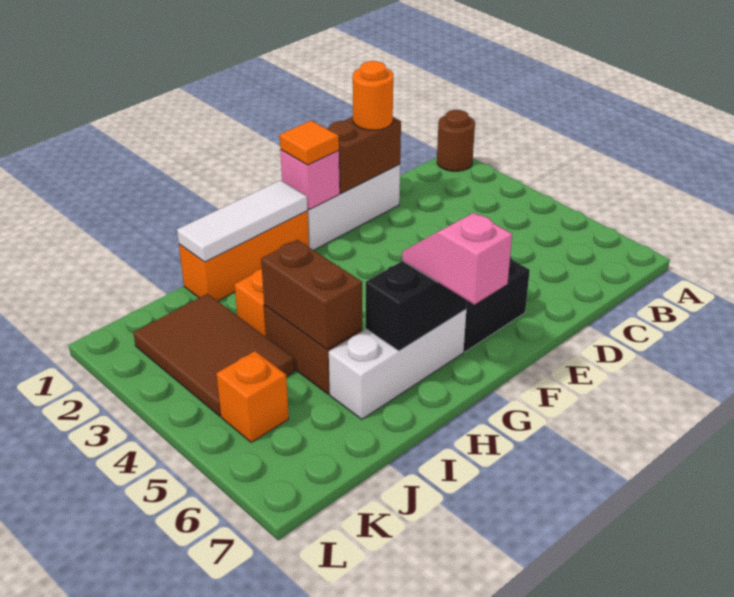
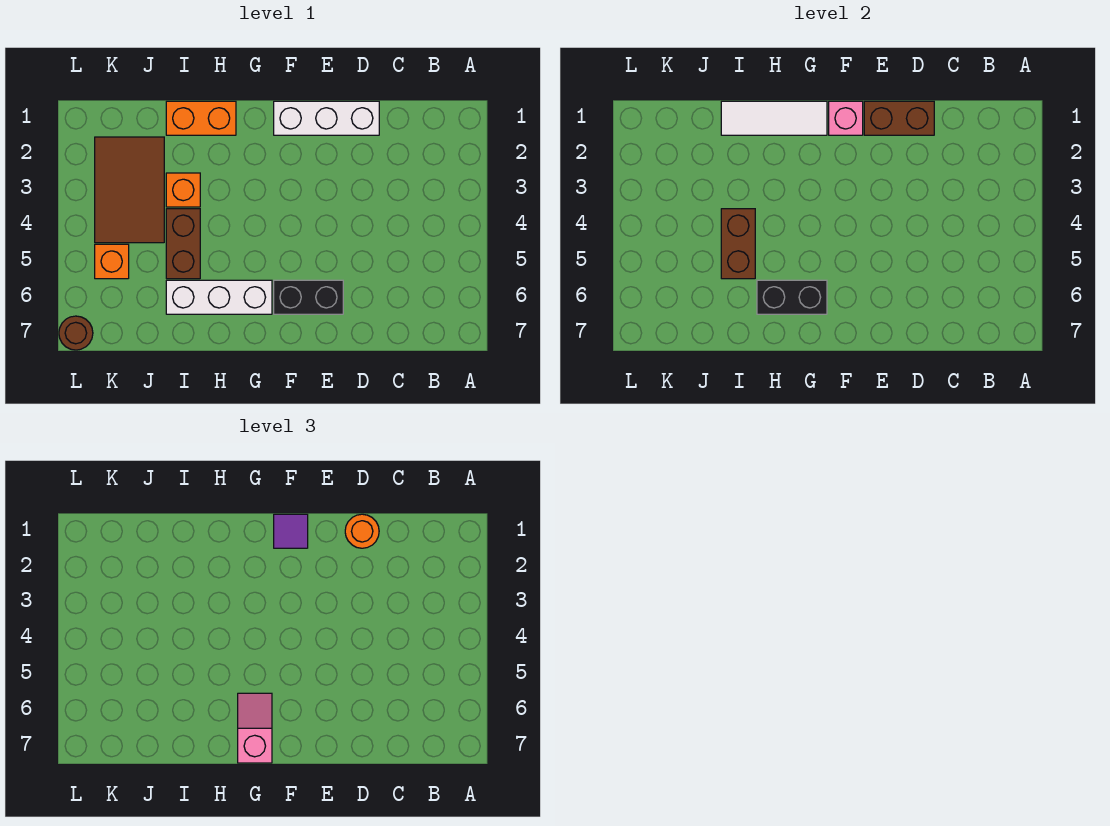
brown 1x1 round brick [437,110,475,171] -> brown 1x1 round brick moved to [59,316,93,350]
orange 1x1 tile [280,121,339,165] -> purple 1x1 tile [274,514,308,548]
orange 1x3 brick [179,211,309,301] -> orange 1x2 brick [166,101,236,135]

